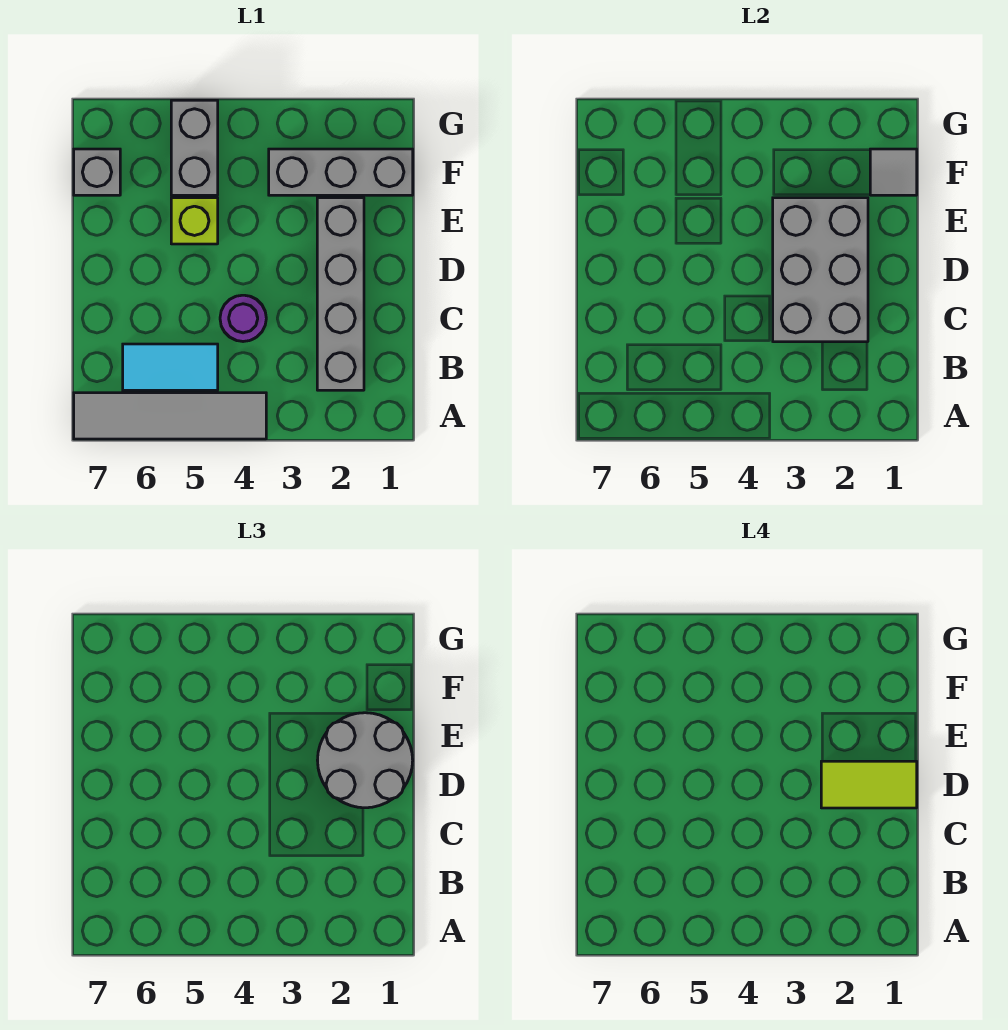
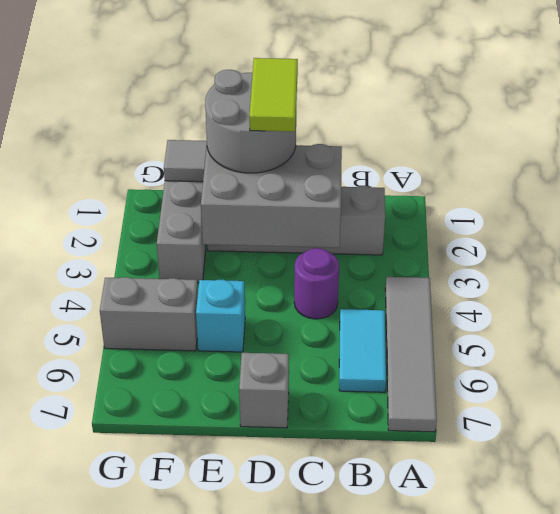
lime 1x1 brick [171,198,218,244] -> cyan 1x1 brick [196,280,245,352]
grey 1x1 brick [74,149,120,195] -> grey 1x1 brick moved to [239,353,289,428]

